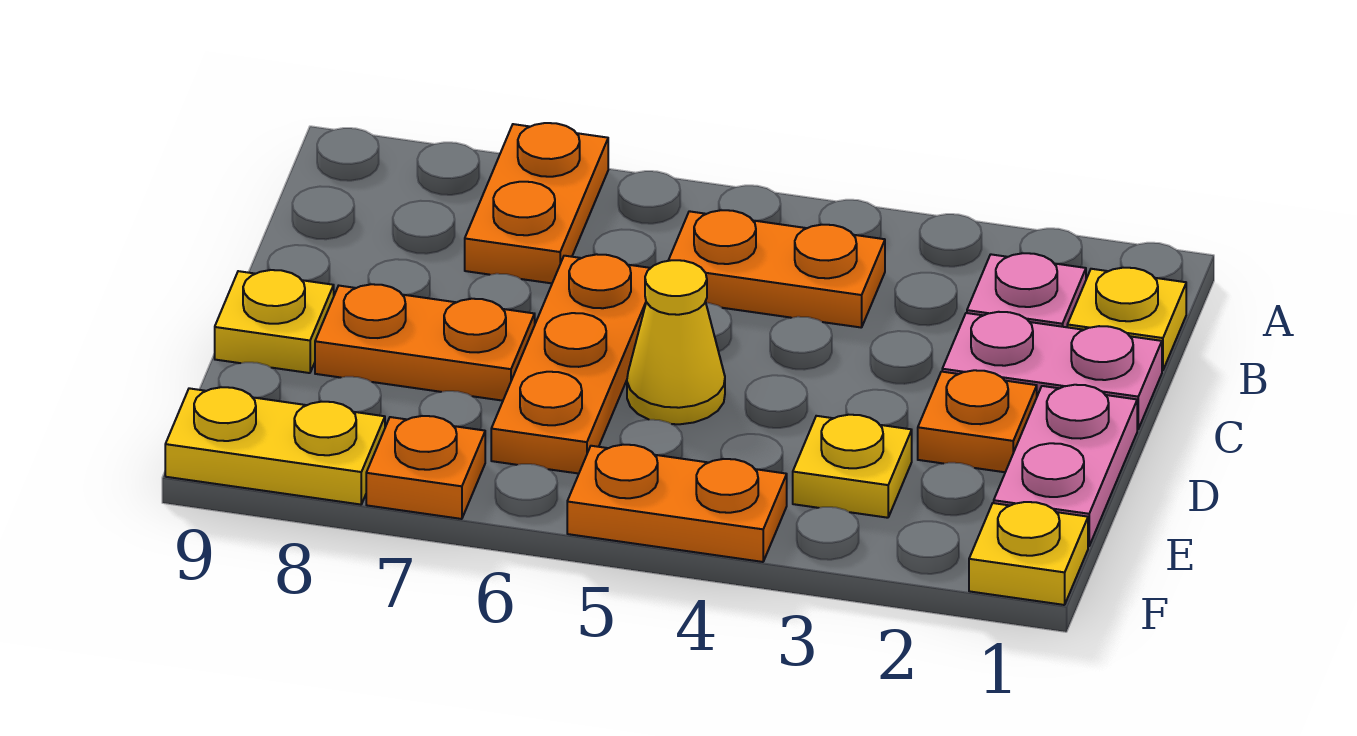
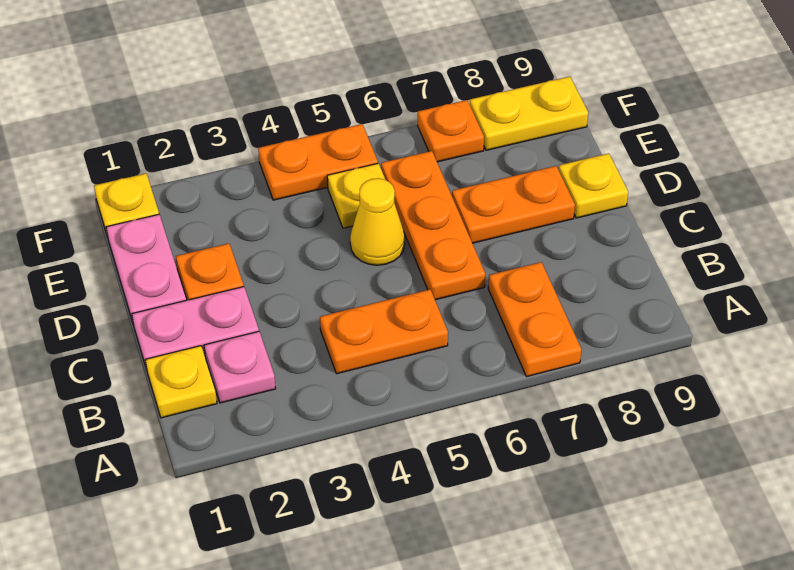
yellow 1x1 plate [793,415,912,518] -> yellow 1x1 plate moved to [327,163,395,228]

